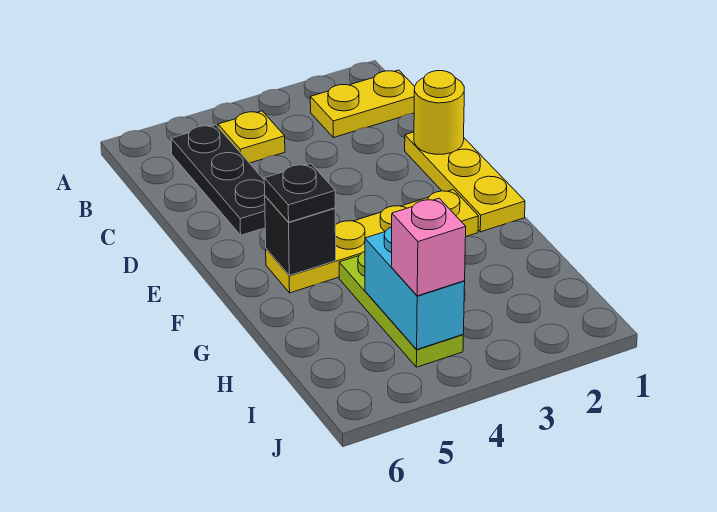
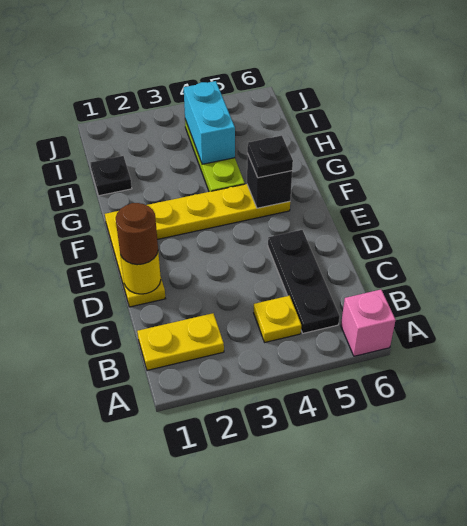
none -> brown 1x1 round brick [116,203,158,265]
none -> black 1x1 plate [91,156,132,196]
pink 1x1 brick [391,198,466,296] -> pink 1x1 brick moved to [341,290,396,356]

